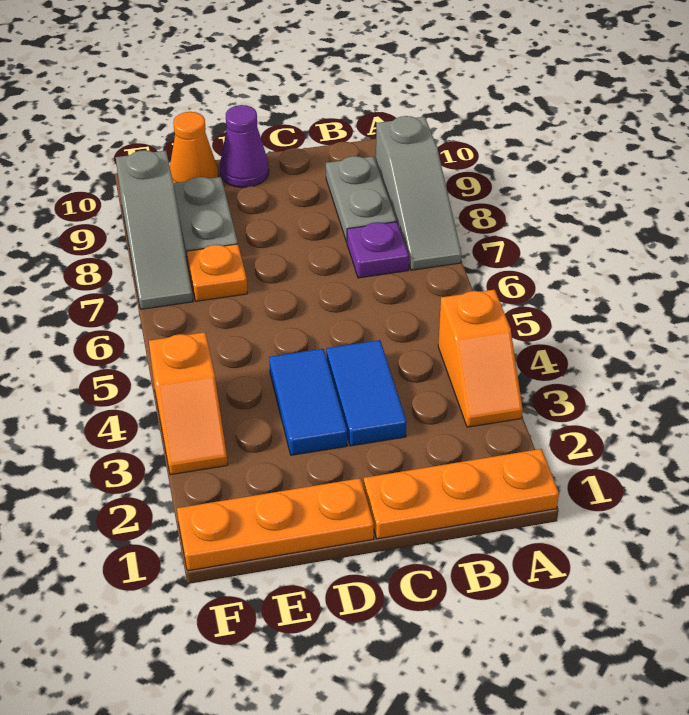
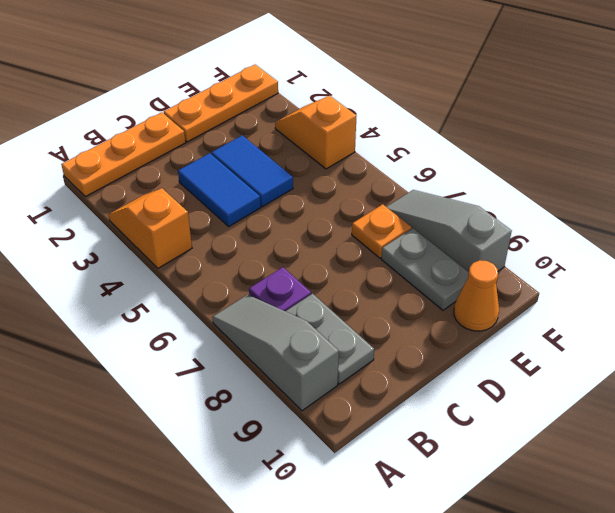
purple 1x1 cone [220,105,269,188] -> none

